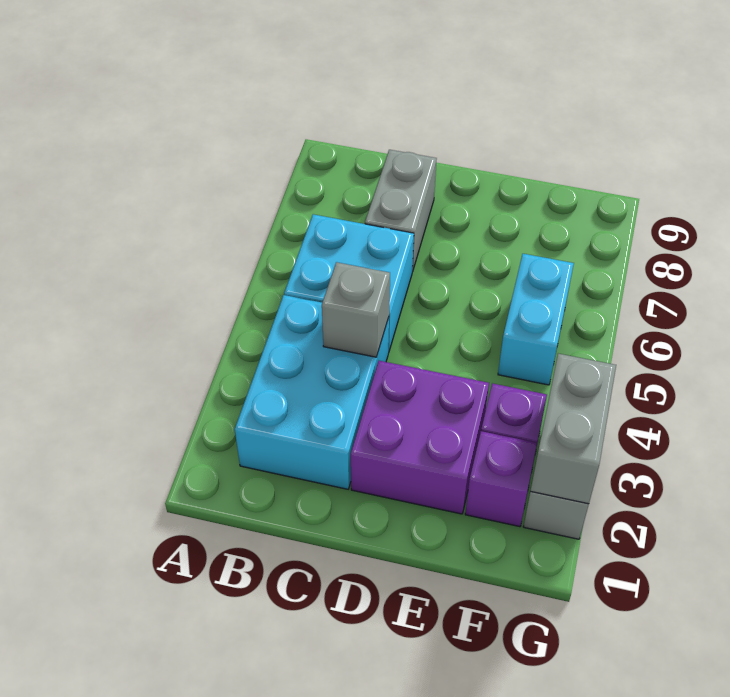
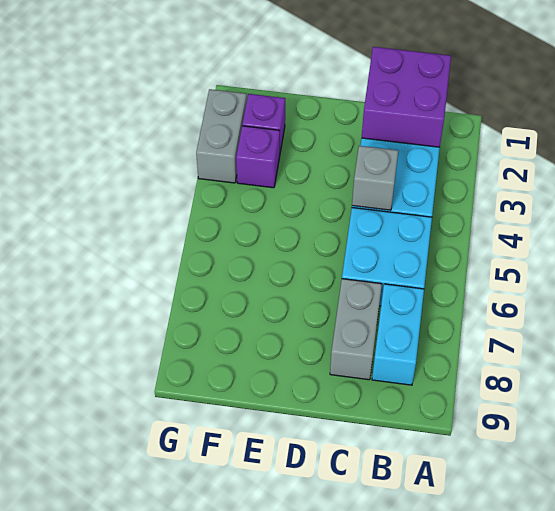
purple 2x2 brick [351,361,489,514] -> purple 2x2 brick moved to [362,47,451,147]
cyan 1x2 brick [498,254,574,385] -> cyan 1x2 brick moved to [372,284,424,385]
grey 1x2 brick [530,354,616,504] -> none

